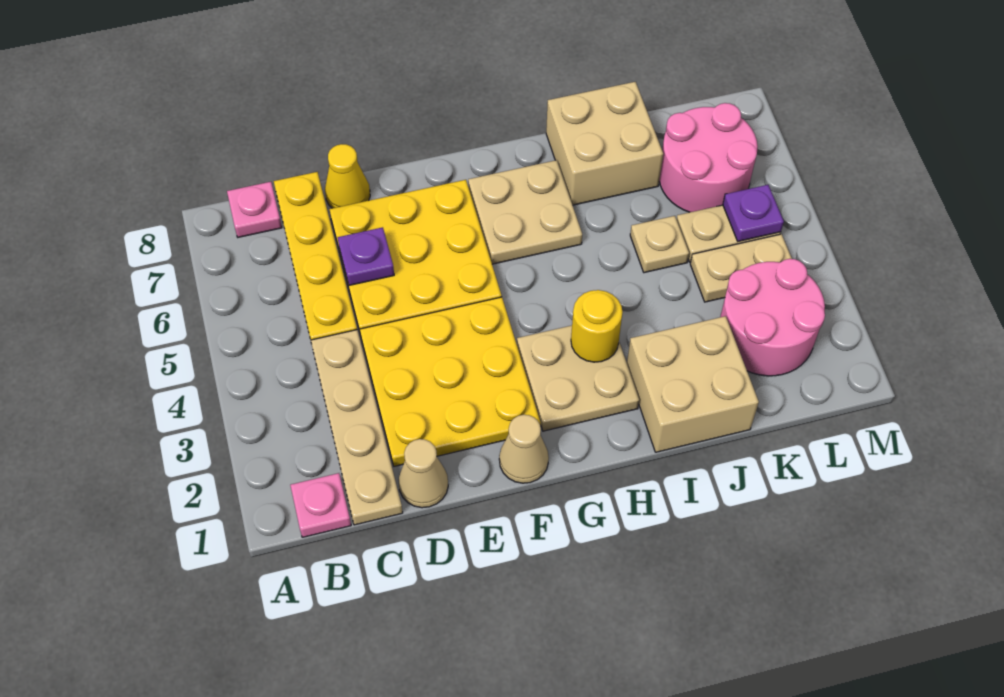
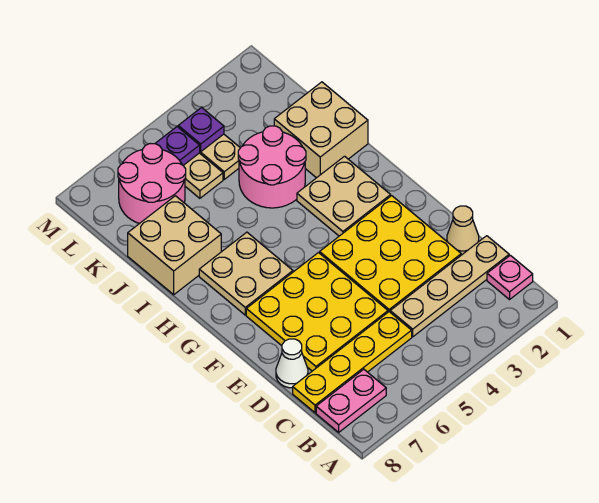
pink 1x1 plate [227,182,282,237] -> pink 1x2 plate [316,369,386,432]
purple 1x1 plate [338,227,394,285] -> purple 1x1 plate moved to [178,108,224,152]
yellow 1x1 cone [325,144,370,208] -> white 1x1 cone [276,339,308,388]
tan 1x1 cone [499,415,549,483] -> none
yellow 1x1 round brick [571,290,623,362] -> none
tan 1x1 plate [630,216,689,273] -> none
pink 2x2 round brick [721,259,825,376] -> pink 2x2 round brick moved to [238,126,306,208]

